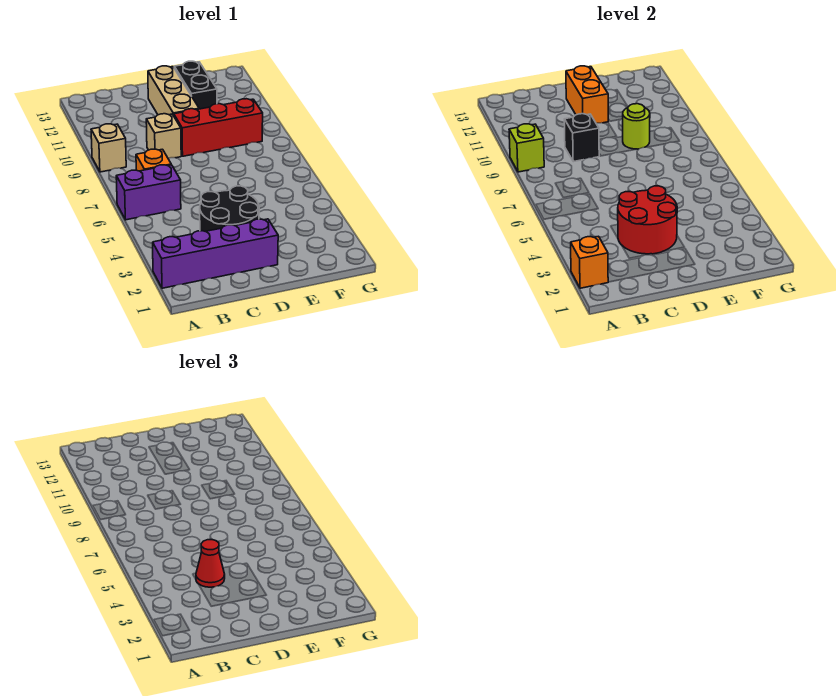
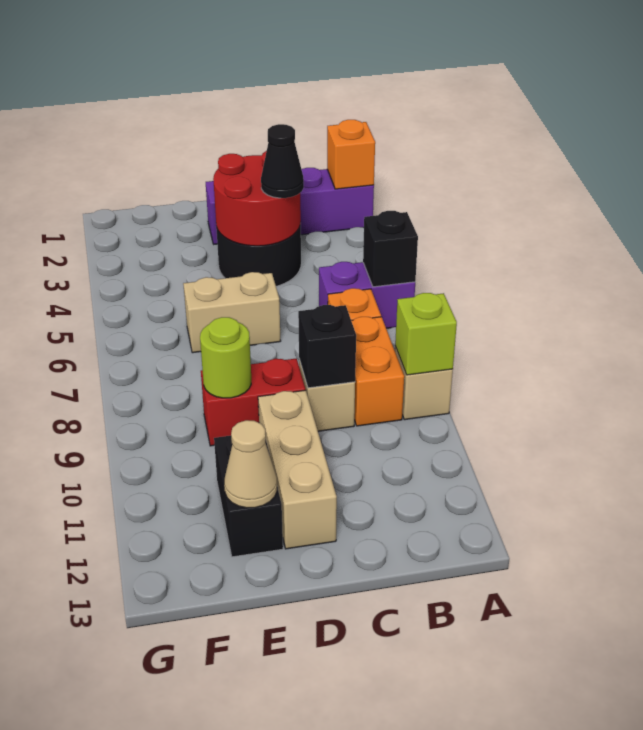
none -> black 1x1 brick [363,211,418,287]
red 1x1 cone [196,540,225,587] -> black 1x1 cone [261,124,304,198]
none -> tan 1x2 brick [183,272,281,353]
red 1x3 brick [173,99,263,156] -> red 1x2 brick [201,358,306,446]
orange 1x2 brick [566,66,608,123] -> orange 1x2 brick moved to [351,317,404,426]
none -> tan 1x1 cone [224,420,277,508]

